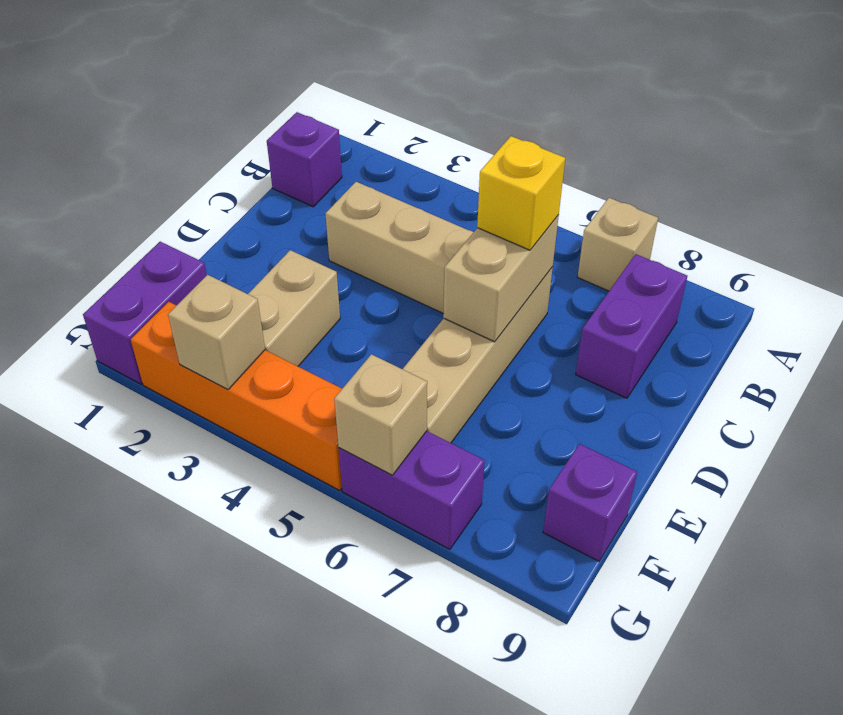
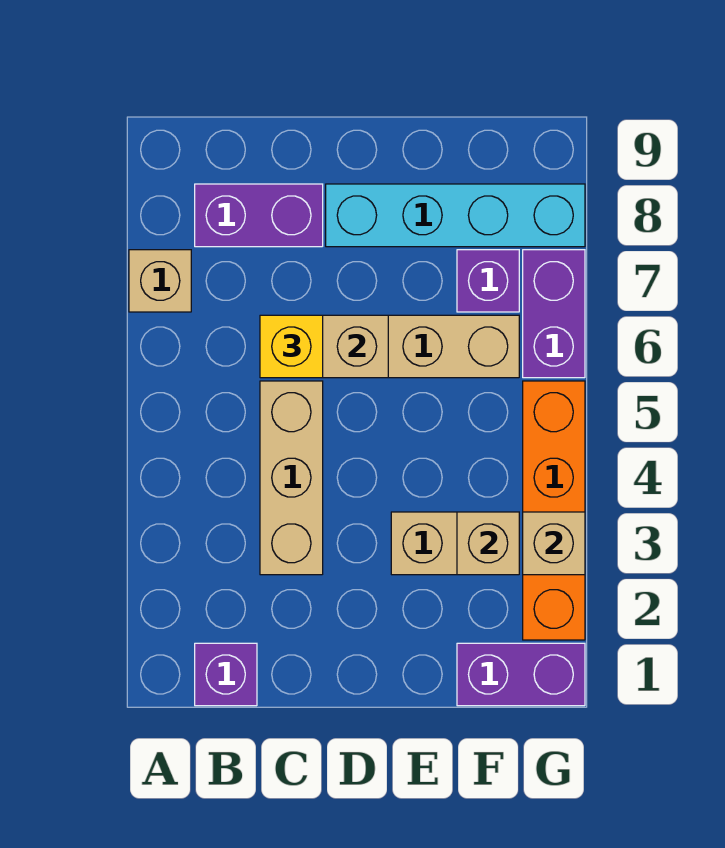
none -> cyan 1x4 brick [326,184,585,247]
purple 1x1 brick [543,444,637,561] -> purple 1x1 brick moved to [457,250,519,312]
tan 1x1 brick [334,354,427,475] -> tan 1x1 brick moved to [457,512,519,575]

